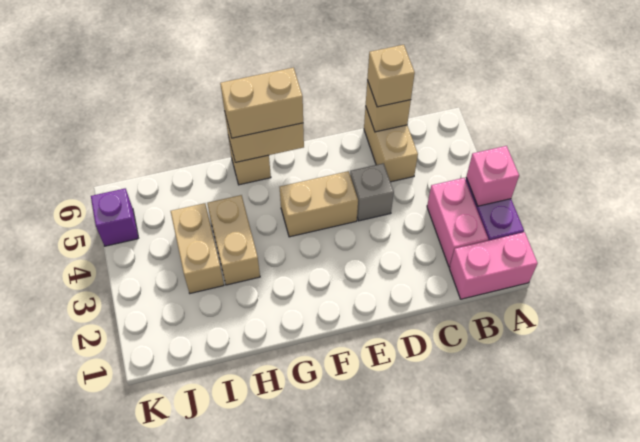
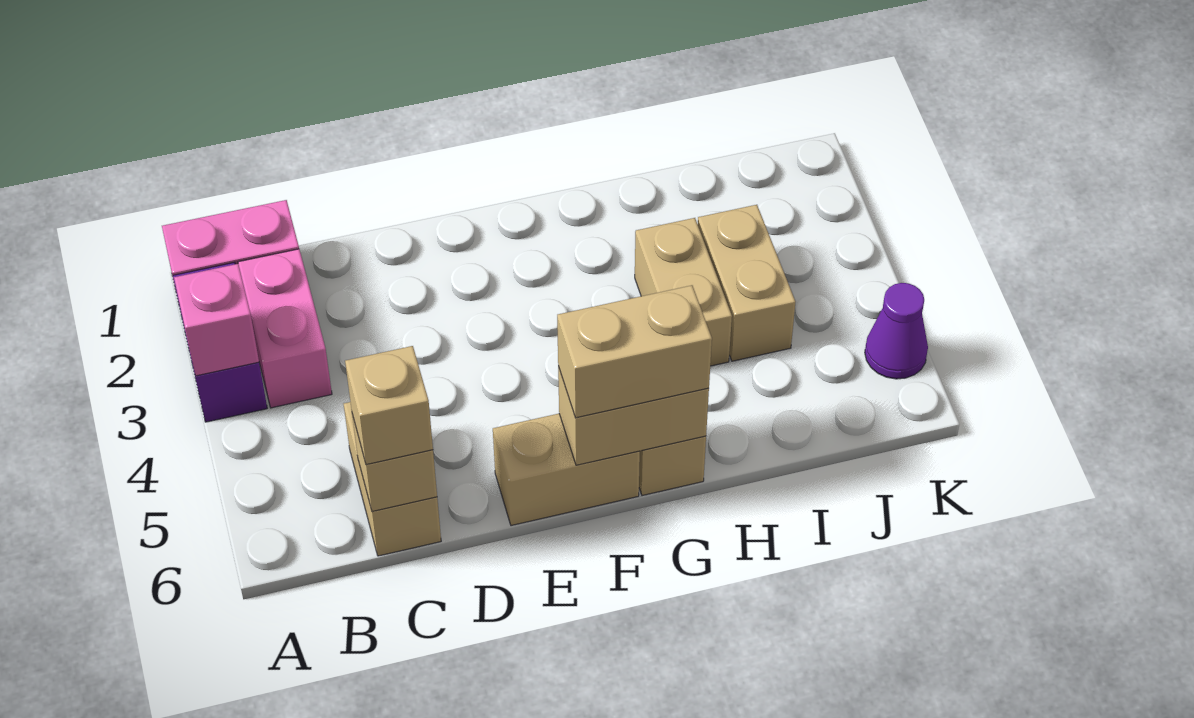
grey 1x1 brick [350,163,394,221] -> none
tan 1x2 brick [280,171,358,237] -> tan 1x2 brick moved to [493,414,640,526]
purple 1x1 brick [91,188,138,246] -> purple 1x1 cone [865,283,928,379]

